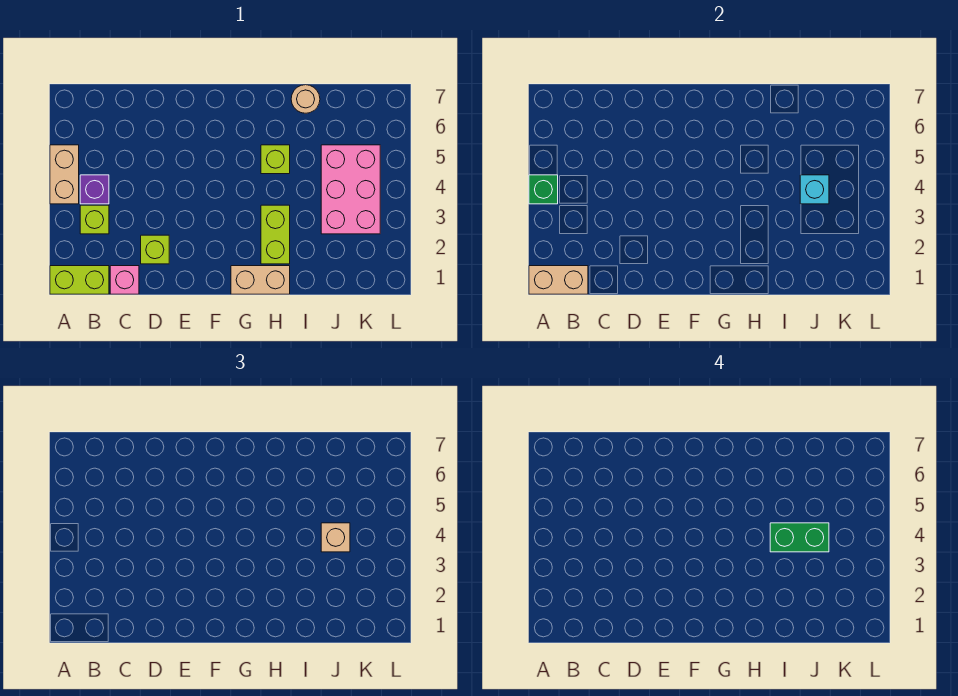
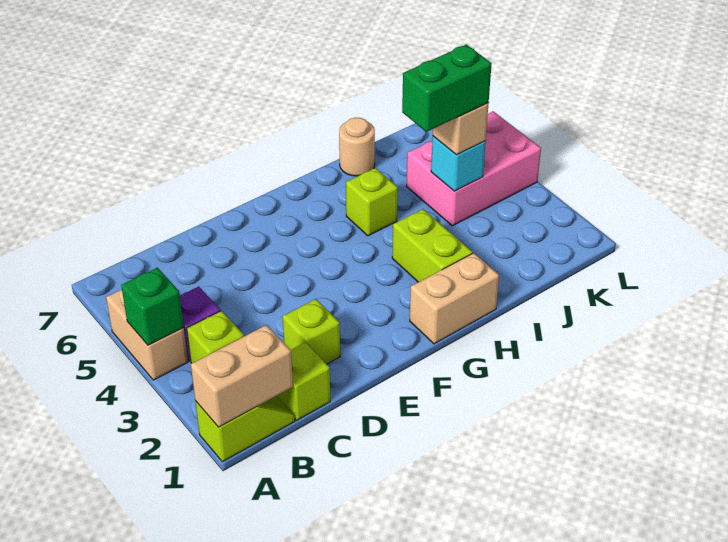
lime 1x2 brick [50,266,109,294] -> lime 1x2 slope [195,396,295,462]
pink 1x1 brick [110,266,139,294] -> lime 1x1 brick [277,342,330,420]
pink 2x3 brick [321,145,380,234] -> pink 2x3 brick turned to [406,111,541,226]

